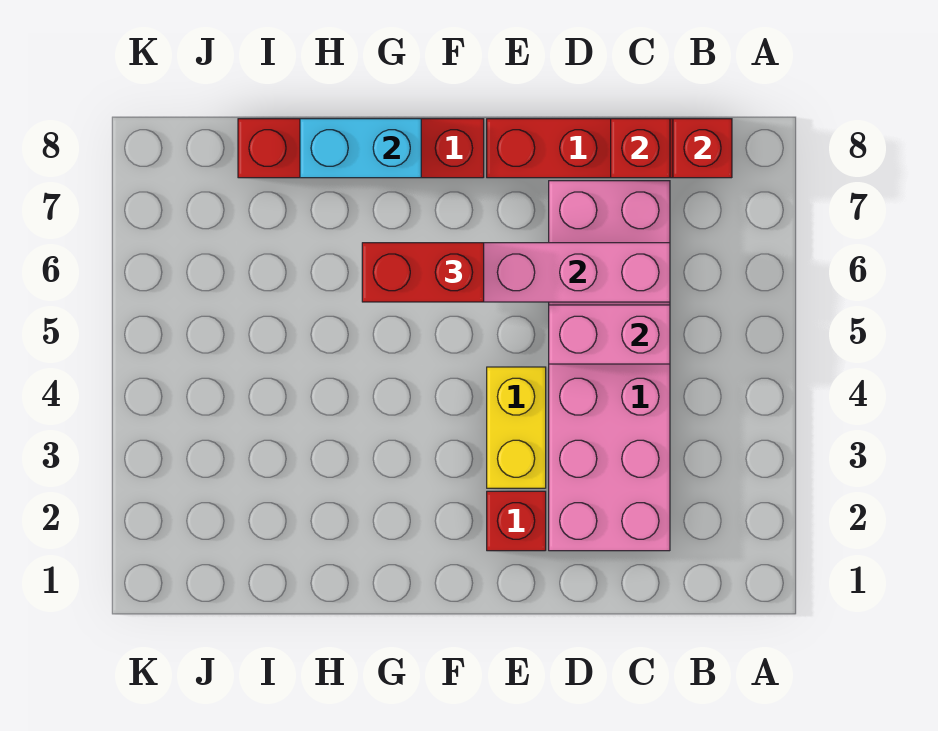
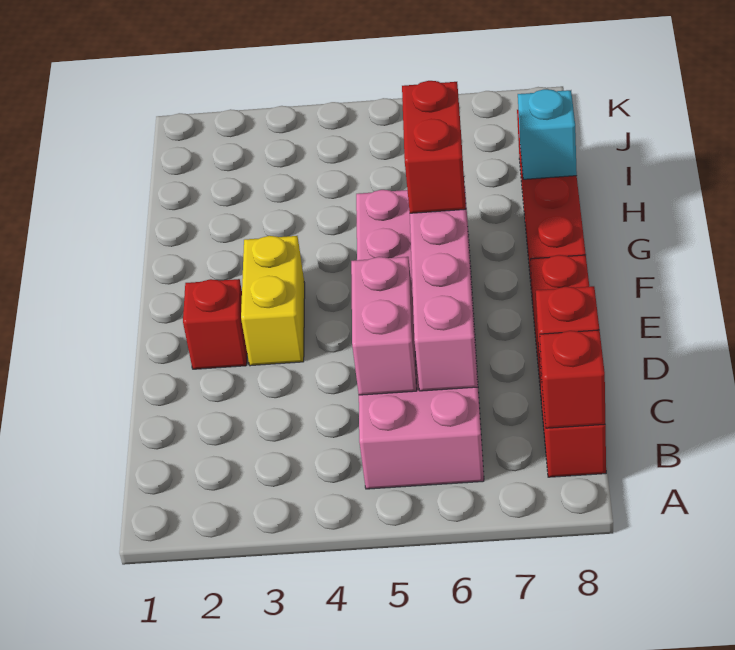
pink 2x6 brick [549,181,670,551] -> pink 2x6 brick turned to [356,187,484,489]
yellow 1x2 brick [487,367,546,488] -> yellow 1x2 brick turned to [241,236,305,366]
cyan 1x2 brick [300,119,421,178] -> cyan 1x1 brick [518,89,577,179]

